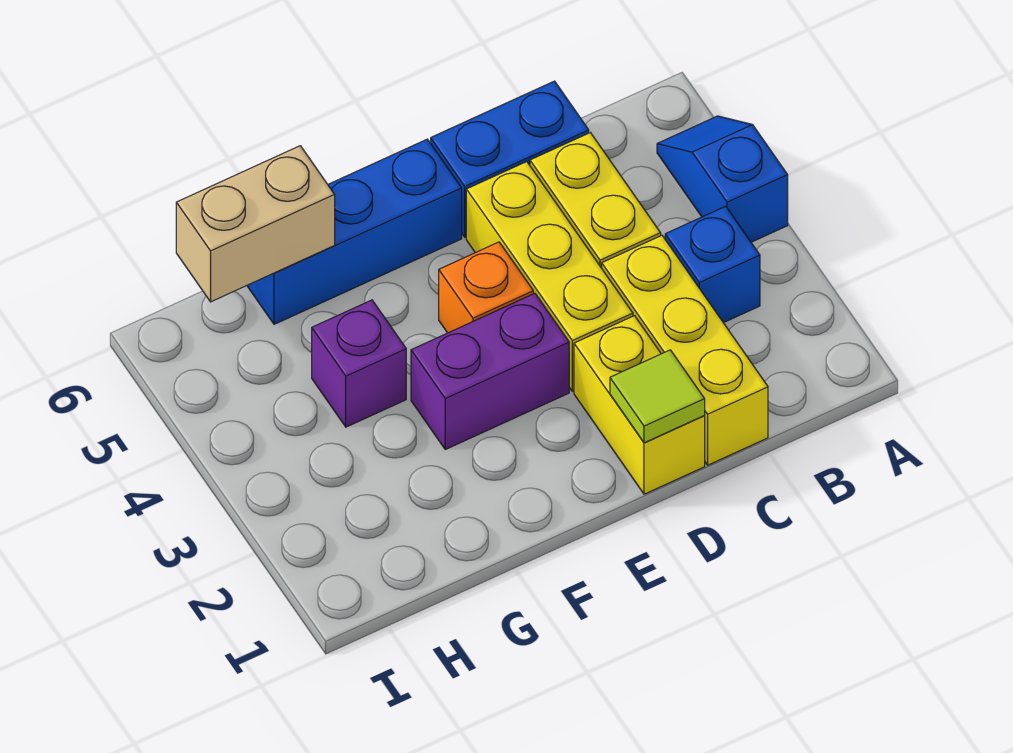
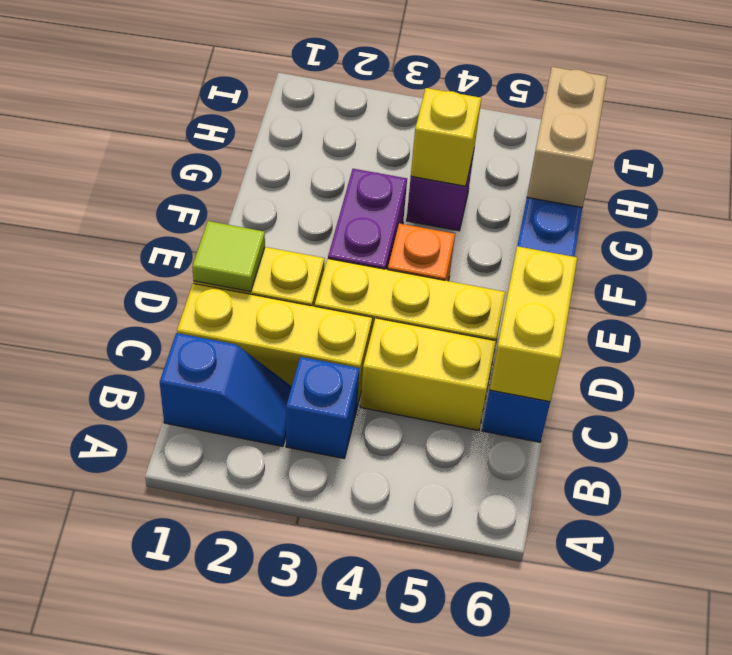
blue 1x2 slope [657,116,788,242] -> blue 1x2 slope moved to [160,333,292,446]
none -> yellow 1x2 brick [490,246,577,402]
none -> yellow 1x1 brick [411,88,481,186]

